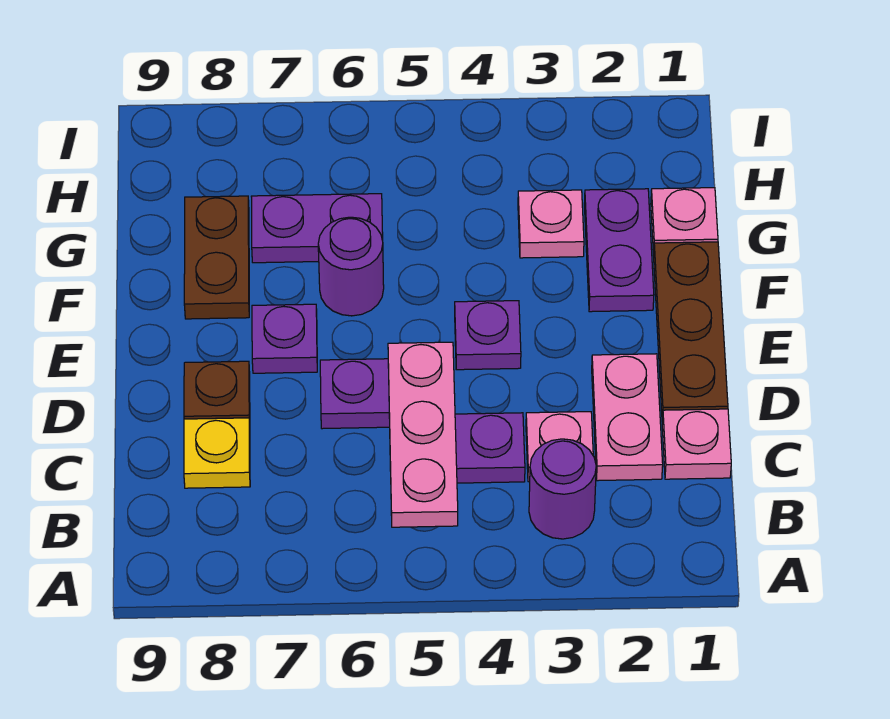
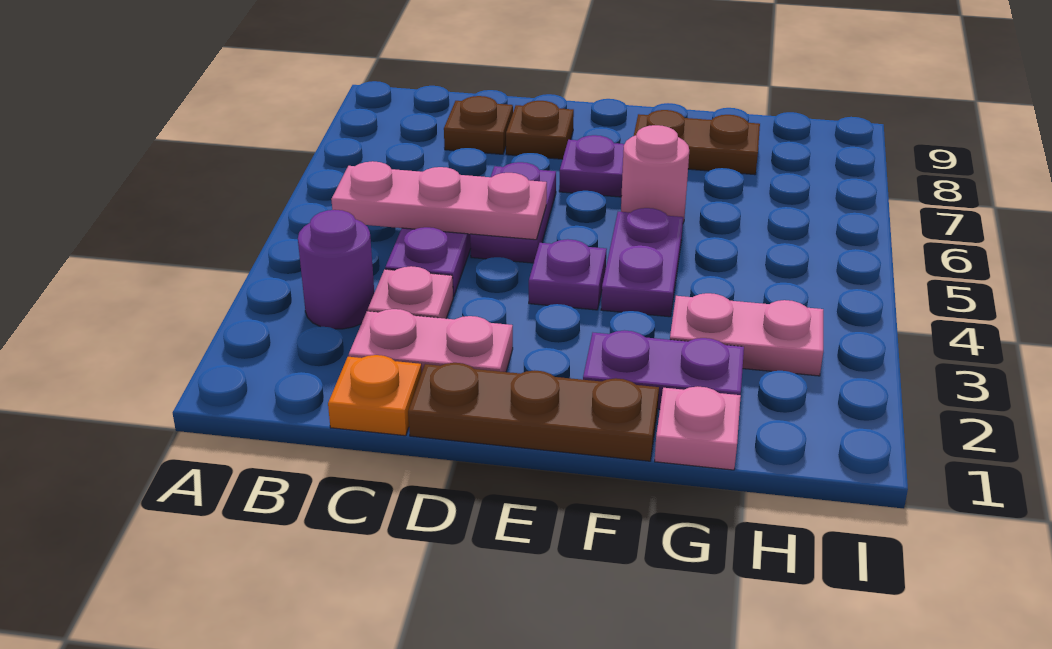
pink 1x1 plate [662,409,731,479] -> orange 1x1 plate [328,355,422,436]
yellow 1x1 plate [184,418,250,488] -> brown 1x1 plate [444,96,513,154]
purple 1x1 round brick [318,217,384,316] -> pink 1x1 round brick [621,125,689,222]
pink 1x1 plate [518,190,584,258] -> pink 1x2 plate [670,293,823,376]
purple 1x2 plate [251,194,383,263] -> purple 1x2 plate moved to [601,208,683,317]

